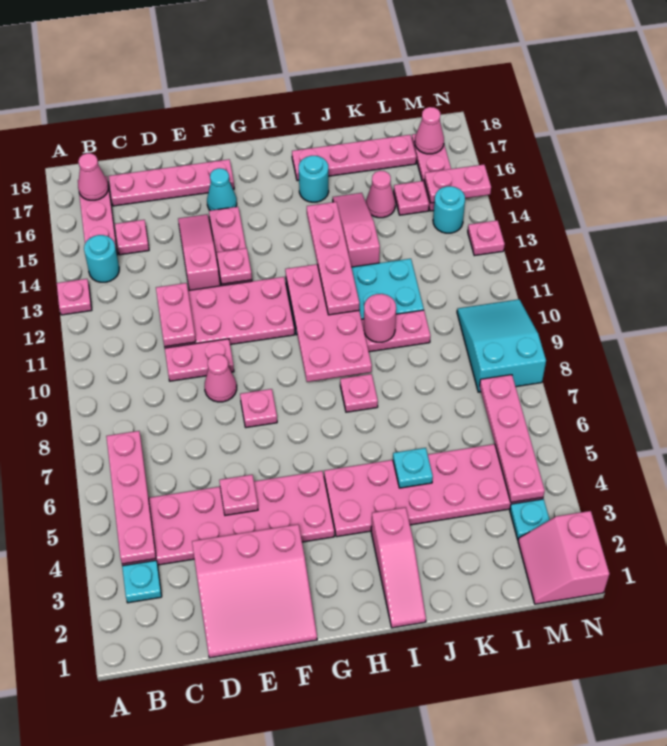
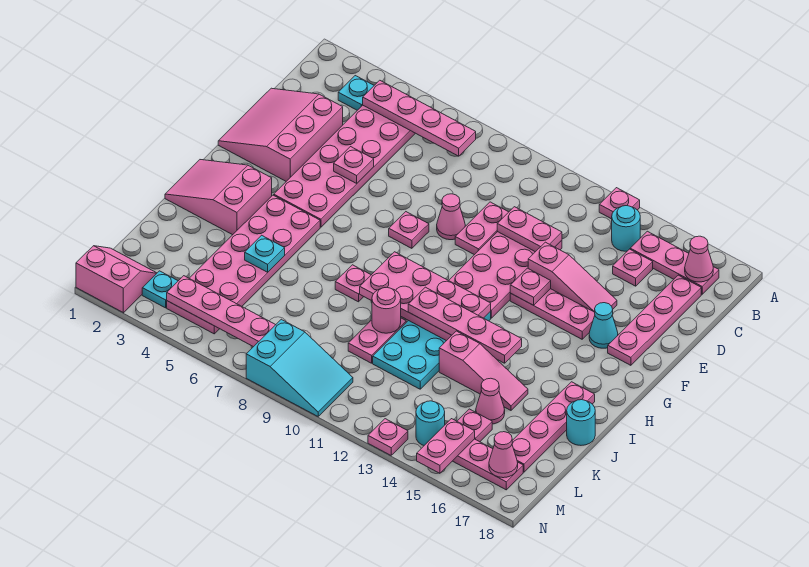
pink 1x3 slope [371,507,426,628] -> pink 2x3 slope [165,160,272,235]
cyan 1x1 round brick [299,156,329,202] -> cyan 1x1 round brick moved to [567,400,595,445]

